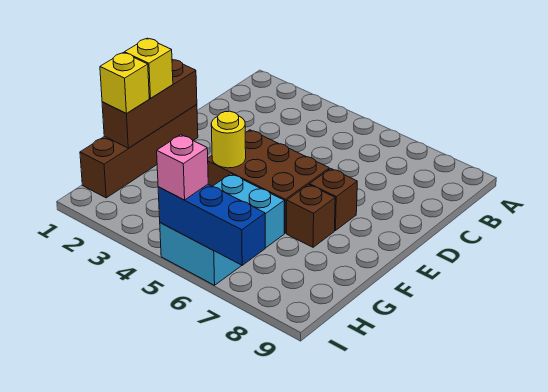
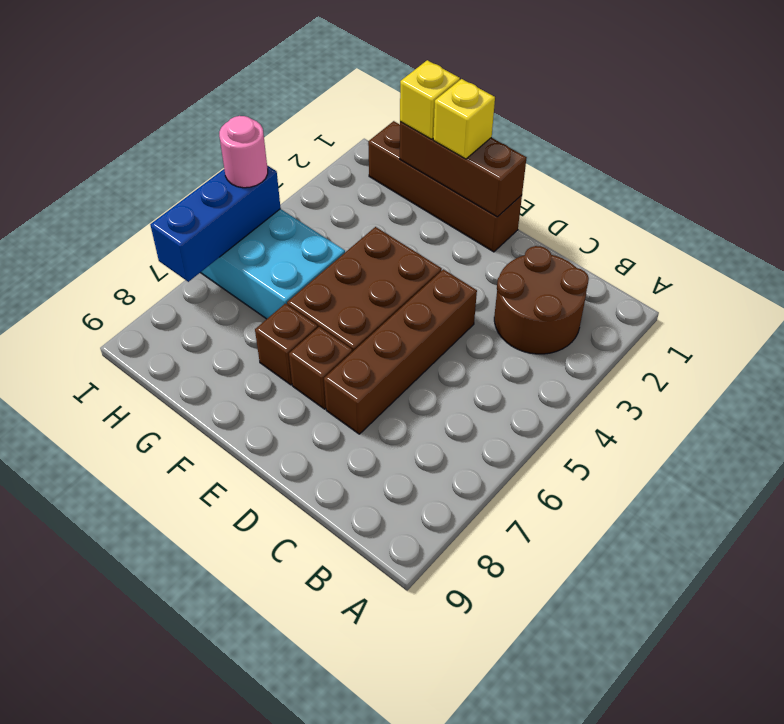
none -> brown 2x2 round brick [494,246,589,354]
none -> brown 1x4 brick [324,269,477,434]
yellow 1x1 round brick [211,111,246,168] -> none
pink 1x1 brick [157,135,208,200] -> pink 1x1 round brick [219,116,268,188]

